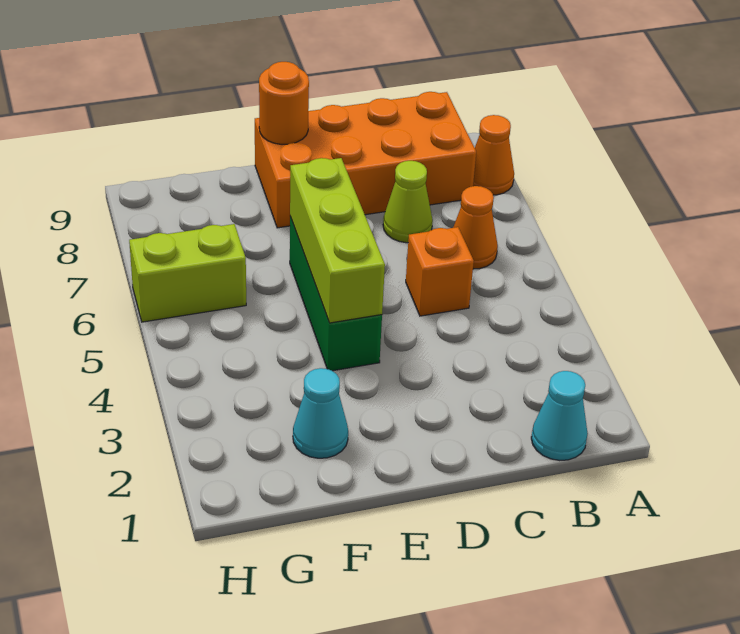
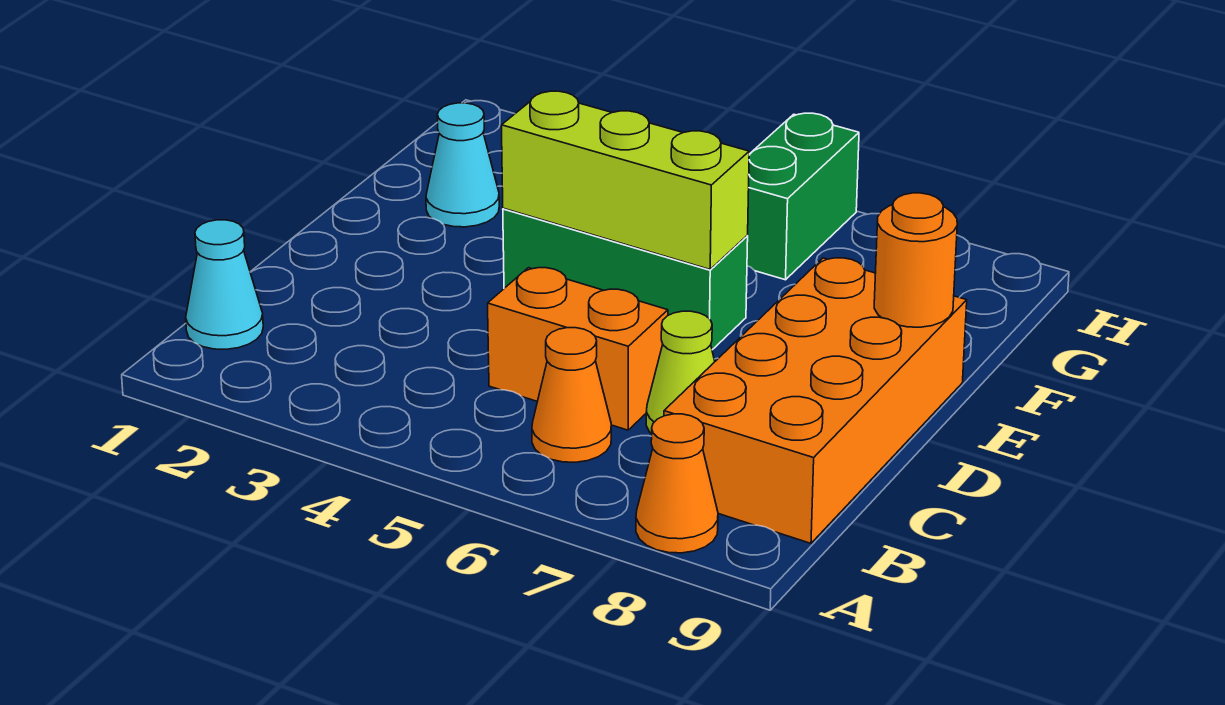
orange 1x1 brick [406,227,474,316] -> orange 1x2 brick [488,268,668,430]
lime 1x2 brick [129,224,246,322] -> green 1x2 brick [747,113,859,280]

